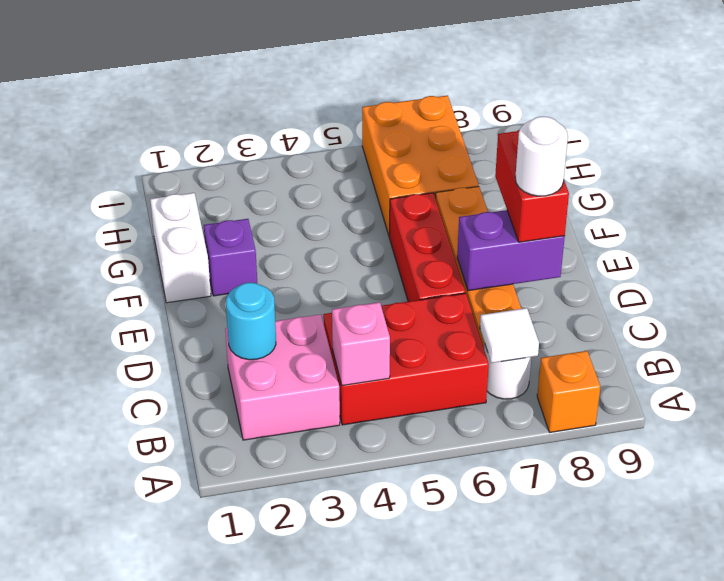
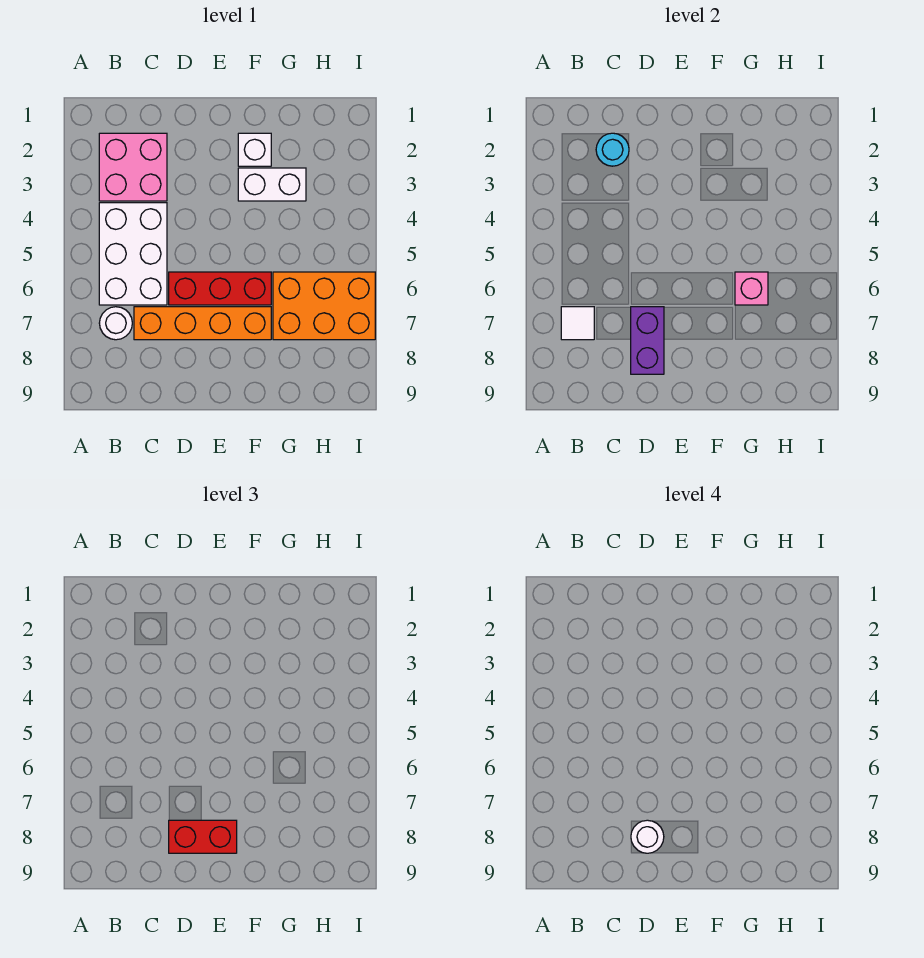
orange 1x1 brick [537,351,601,432] -> none
red 2x3 brick [323,293,489,425] -> white 2x3 brick [99,203,167,305]
pink 1x1 brick [332,302,390,386] -> pink 1x1 brick moved to [735,272,768,305]
white 1x2 brick [150,193,211,303] -> white 1x2 brick moved to [238,168,306,201]
purple 1x1 brick [204,219,257,296] -> white 1x1 brick [238,133,271,166]

